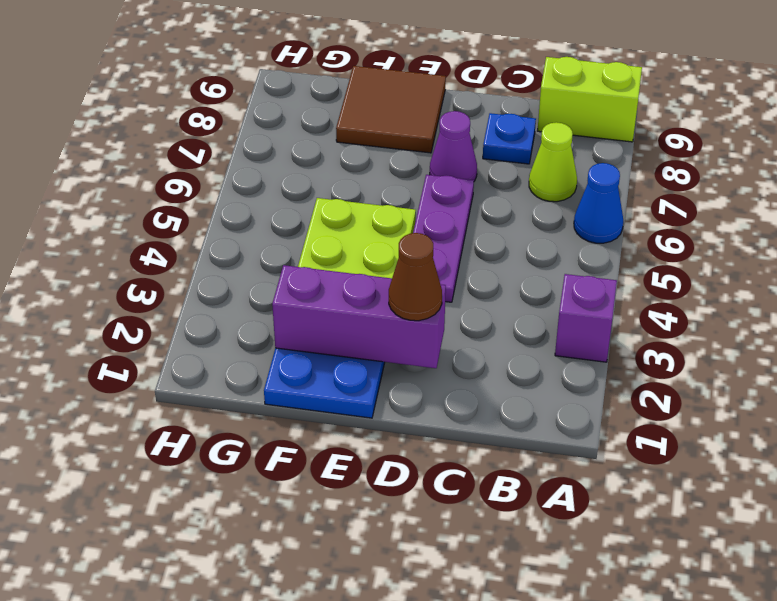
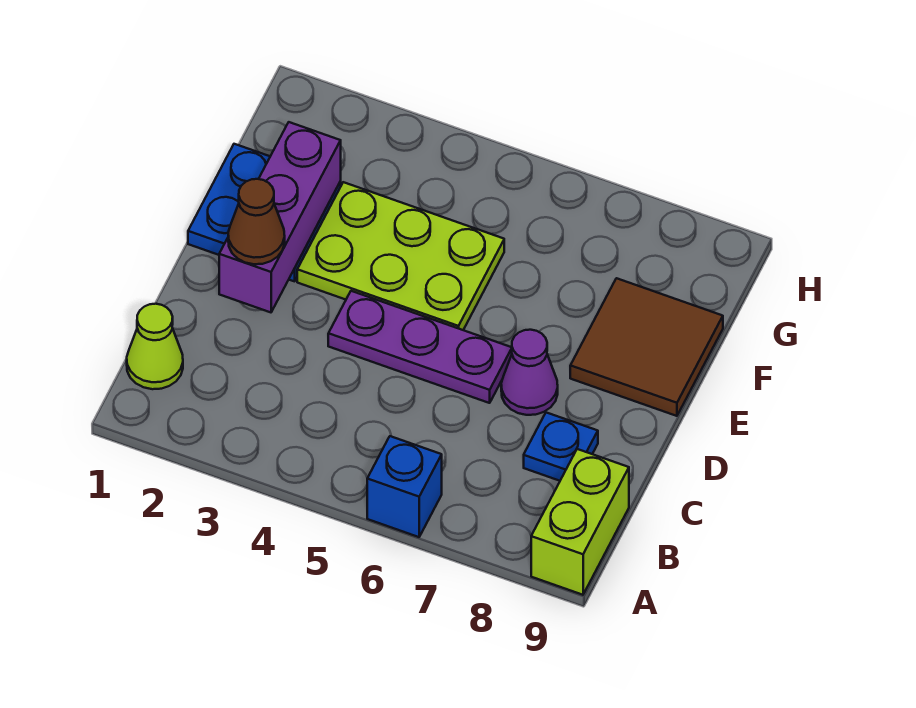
purple 1x1 brick [555,274,617,362] -> none
blue 1x1 cone [574,163,623,243] -> blue 1x1 brick [367,436,442,537]
lime 1x1 cone [529,122,577,202] -> lime 1x1 cone moved to [127,304,183,389]

